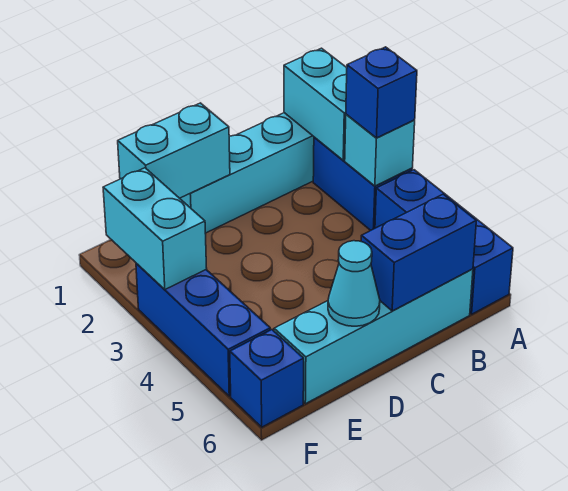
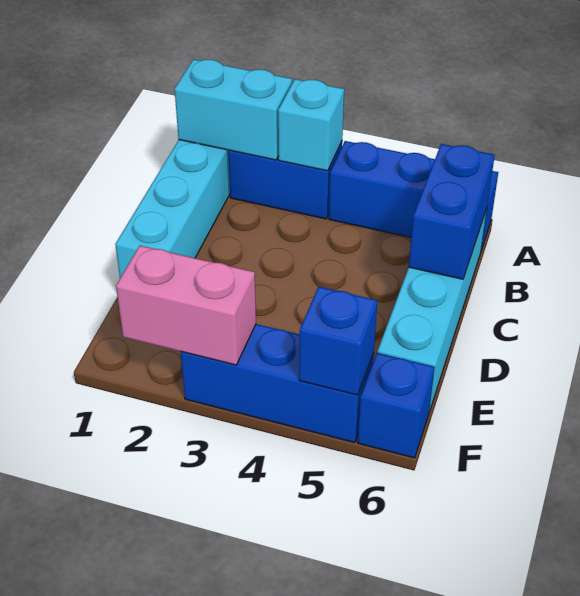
blue 1x1 brick [346,47,417,138] -> blue 1x1 brick moved to [299,287,377,395]
cyan 1x2 brick [118,103,230,198] -> none
cyan 1x1 cone [328,241,380,326] -> none
cyan 1x2 brick [103,168,207,289] -> pink 1x2 brick [116,246,256,365]

